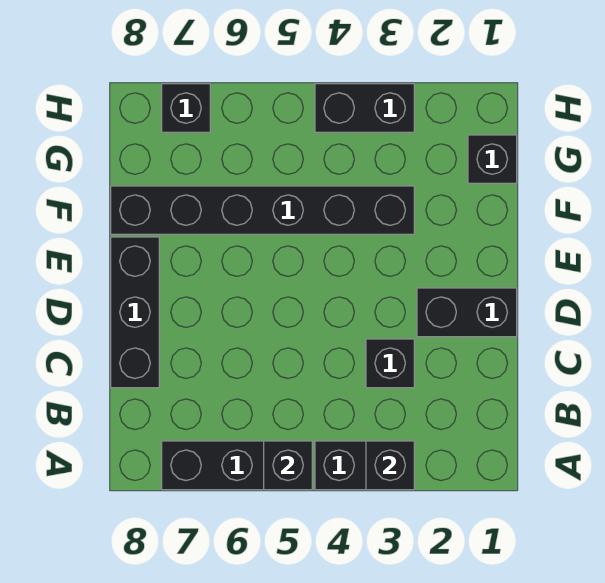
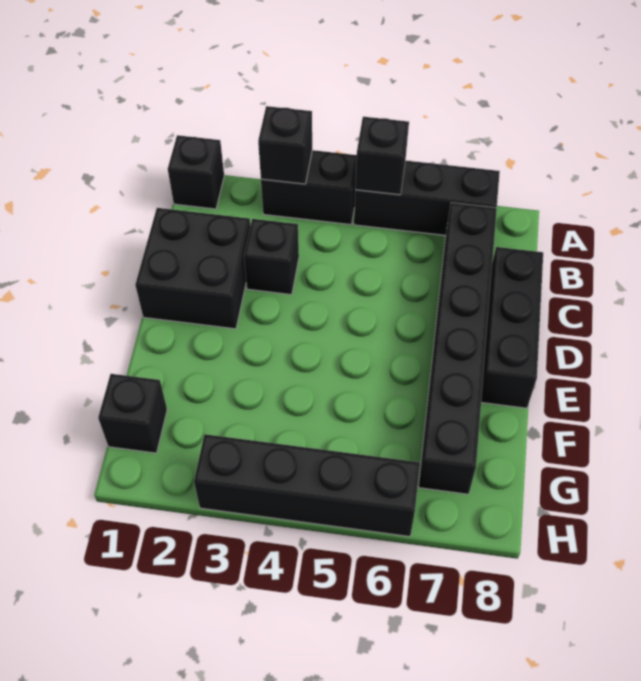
black 1x2 brick [417,288,517,337] -> black 2x2 brick [135,208,250,329]
black 1x6 brick [111,186,414,234] -> black 1x6 brick turned to [418,203,497,494]
black 1x2 brick [315,84,414,132] -> black 1x4 brick [194,434,420,537]
black 1x1 brick [162,84,210,132] -> black 1x1 brick moved to [168,135,224,209]

